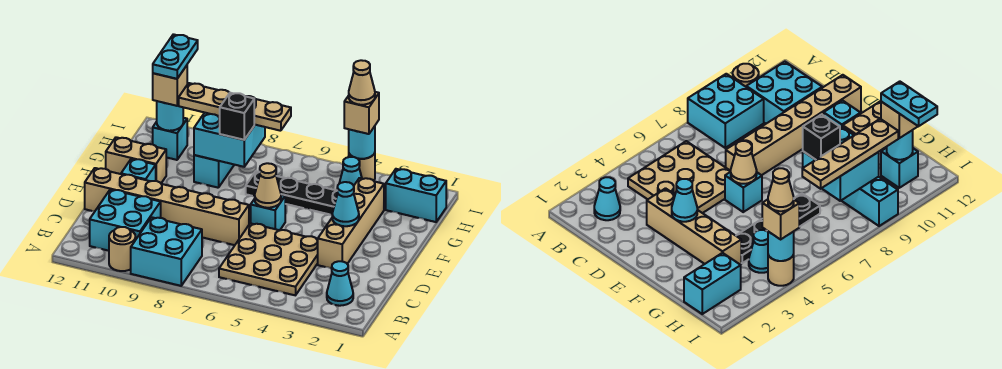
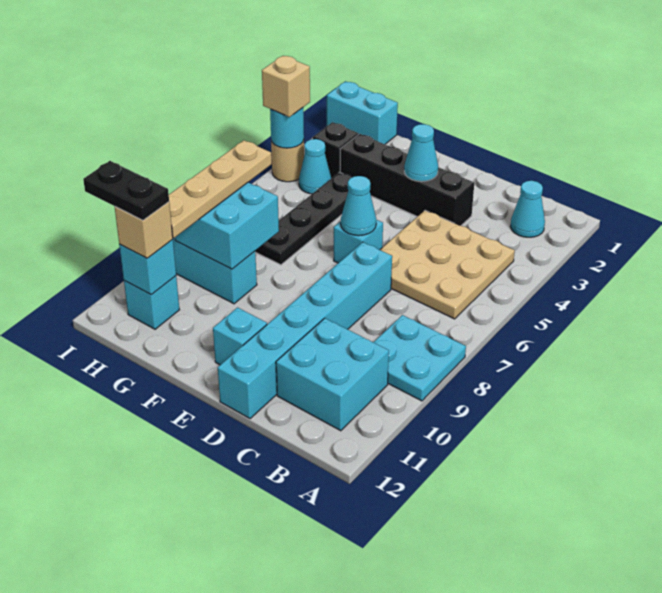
cyan 2x2 brick [131,217,202,286] -> cyan 2x2 plate [373,315,466,401]
tan 1x1 round brick [109,227,136,271] -> none
tan 1x4 brick [318,178,384,268] -> black 1x4 brick [340,134,474,226]
tan 1x6 brick [85,168,249,245] -> cyan 1x6 brick [218,242,392,419]
tan 1x1 cone [255,163,281,208] -> cyan 1x1 cone [341,176,376,236]
tan 1x2 brick [106,137,166,183] -> none
black 1x1 brick [219,93,254,140] -> black 1x1 brick moved to [313,122,359,178]
cyan 1x2 brick [386,169,446,222] -> cyan 1x2 brick turned to [327,81,398,144]
cyan 1x1 round brick [157,101,183,131] -> cyan 1x1 brick [119,239,176,295]
cyan 1x2 plate [153,34,198,79] -> black 1x2 plate [83,161,169,220]
tan 1x1 cone [349,60,375,105] -> none

